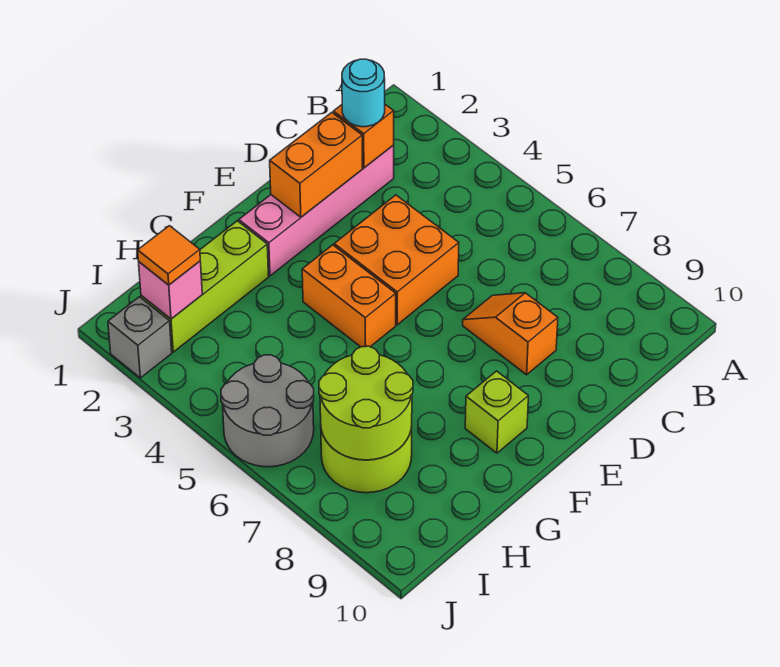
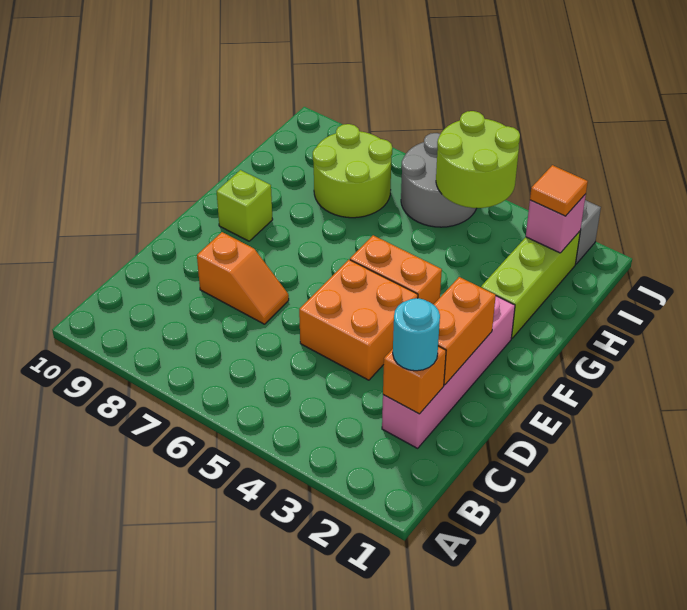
lime 2x2 round brick [319,346,413,460] -> lime 2x2 round brick moved to [436,111,520,208]

